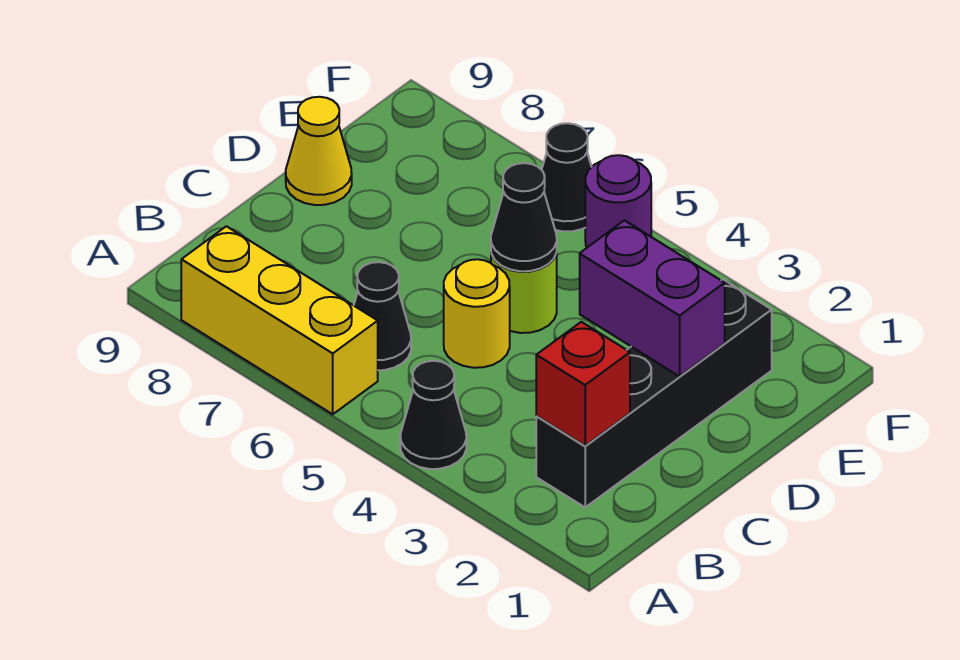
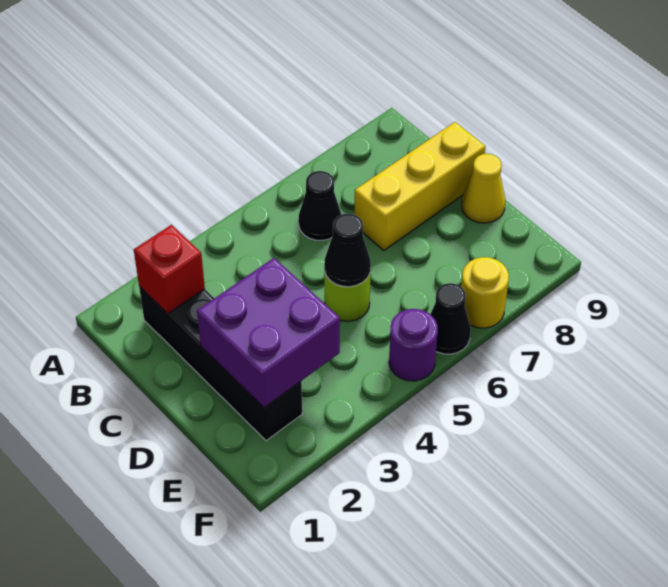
black 1x1 cone [400,361,466,469] -> none
yellow 1x3 brick [181,226,378,414] -> yellow 1x3 brick moved to [354,122,486,250]
yellow 1x1 round brick [444,259,510,368] -> yellow 1x1 round brick moved to [461,257,509,328]
purple 1x2 brick [580,220,725,376] -> purple 2x2 brick [197,258,340,408]

